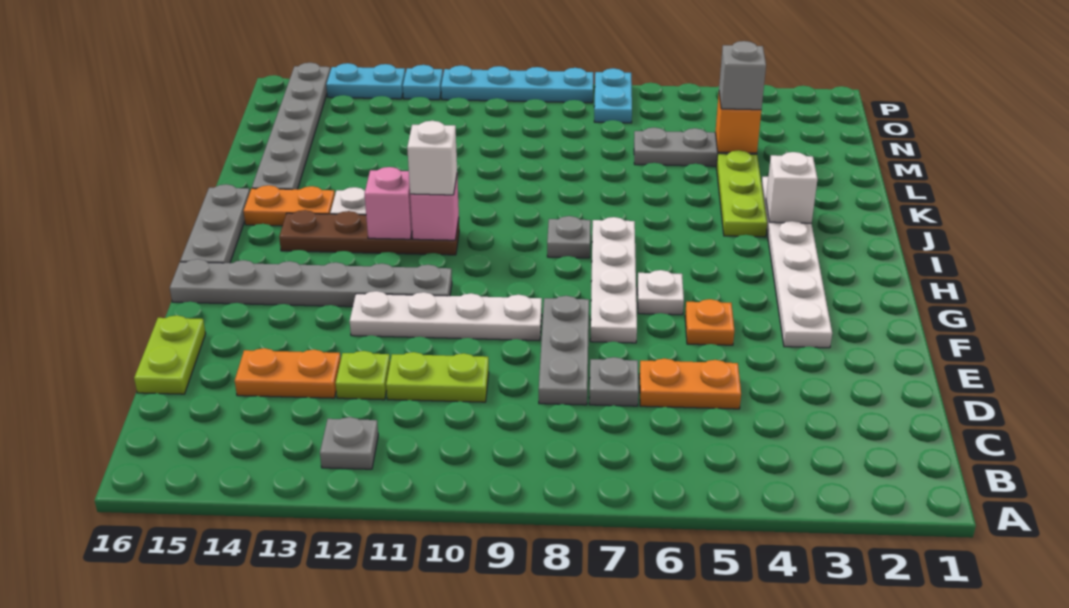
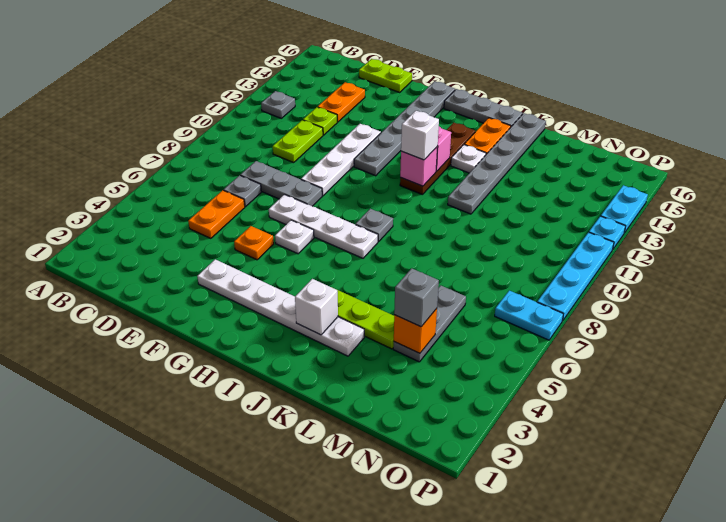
grey 1x6 plate [252,63,330,189] -> grey 1x6 plate turned to [448,113,546,214]

